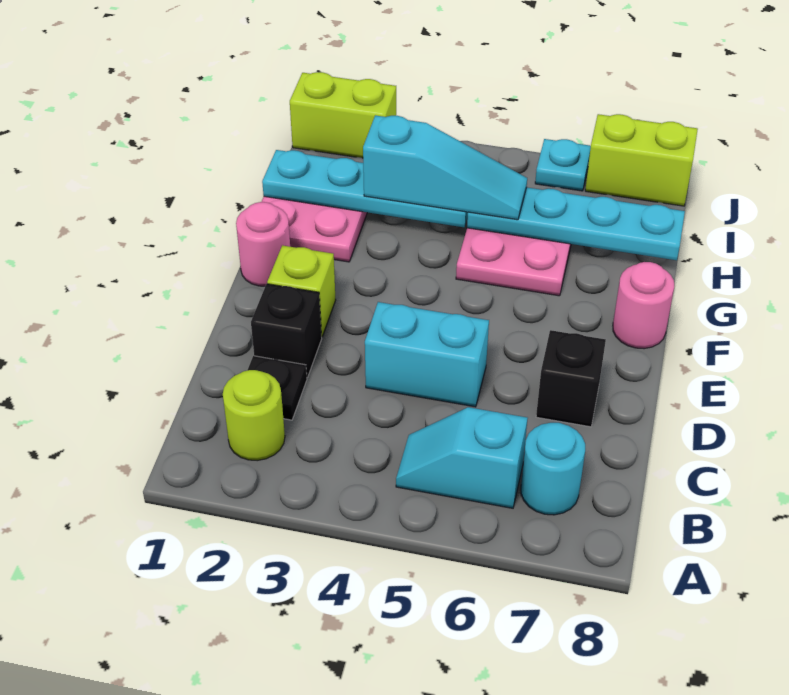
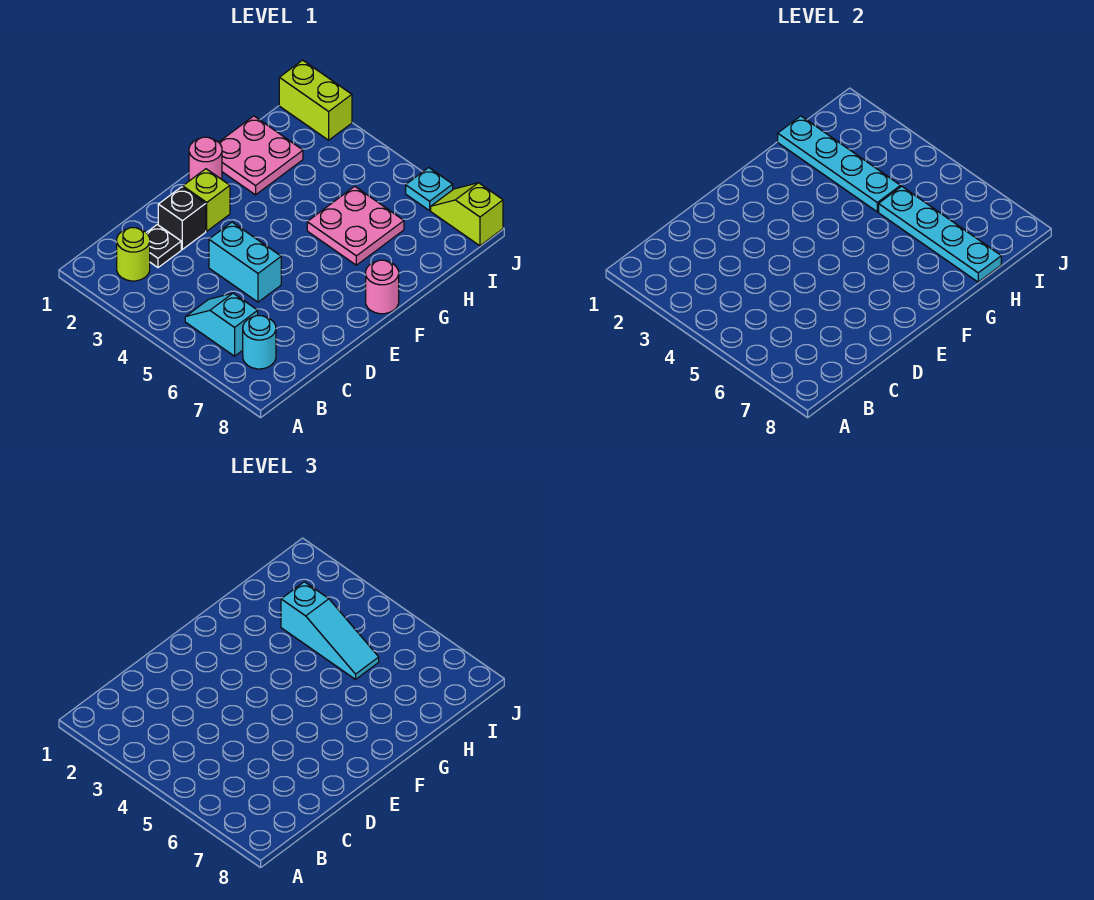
black 1x1 brick [536,330,606,427] -> none
lime 1x2 brick [585,114,698,206] -> lime 1x2 slope [431,183,503,246]

